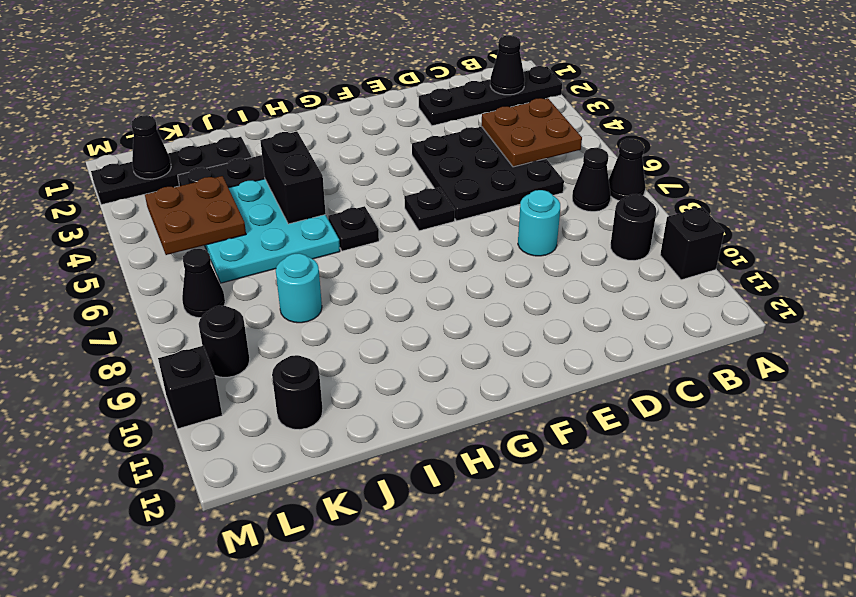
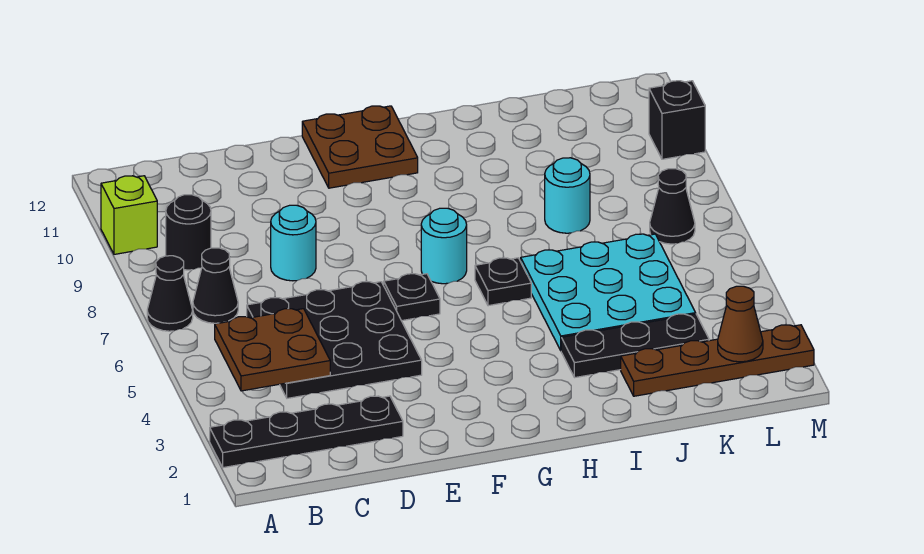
black 1x1 brick [660,207,724,280] -> lime 1x1 brick [101,176,157,254]
black 1x1 cone [490,35,525,95] -> none
none -> cyan 1x1 round brick [421,208,467,284]
black 1x2 brick [260,131,326,224] -> none
black 1x4 plate [91,137,251,205] -> brown 1x4 plate [621,325,814,396]
brown 2x2 plate [145,176,246,255] -> brown 2x2 plate moved to [302,106,418,188]
black 1x1 round brick [272,355,323,430] -> none
black 1x1 cone [131,115,171,179] -> brown 1x1 cone [718,286,763,362]
black 1x1 round brick [199,306,250,377] -> none

